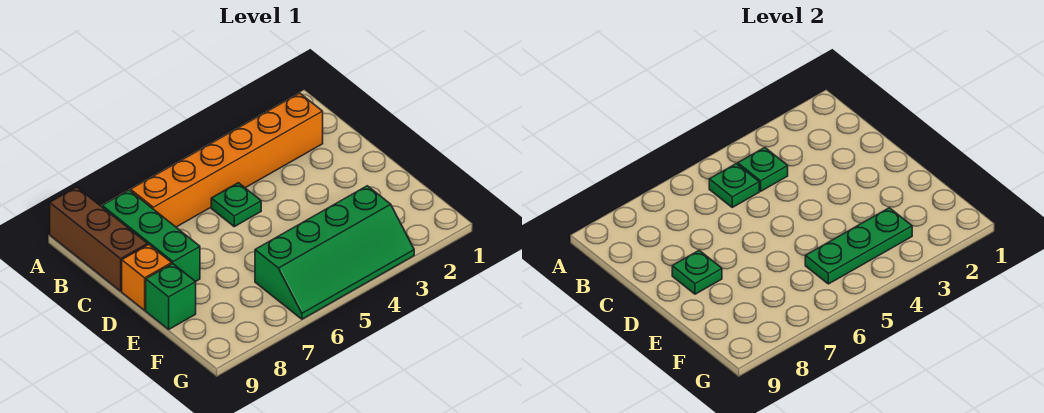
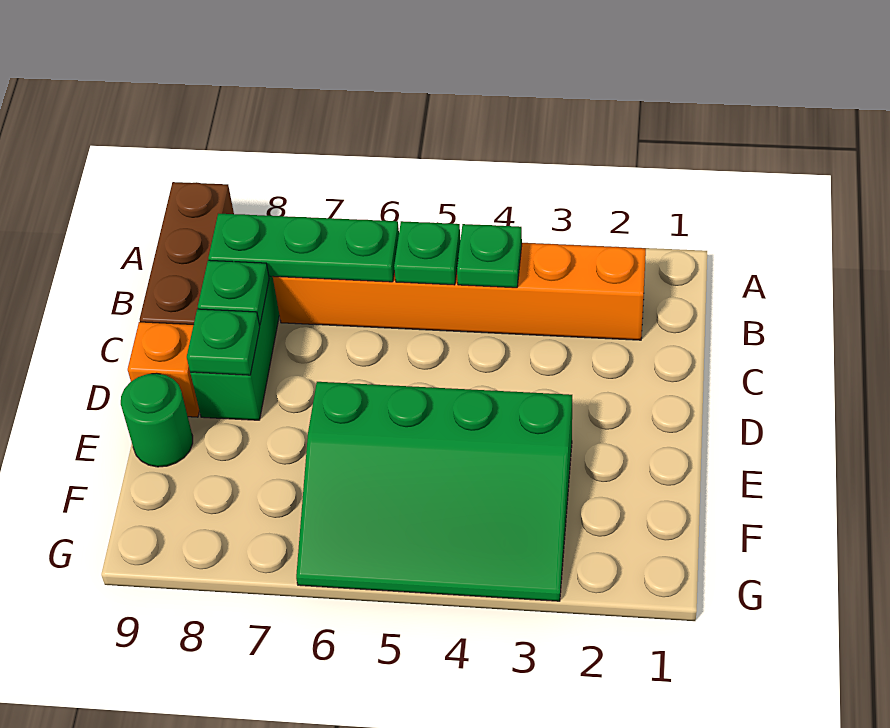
green 1x1 plate [211,183,261,227] -> green 1x1 plate moved to [198,260,269,325]
green 1x1 brick [146,264,196,329] -> green 1x1 round brick [121,373,193,467]
green 2x4 slope [255,186,414,319] -> green 3x4 slope [296,382,572,601]
green 1x3 plate [805,208,912,284] -> green 1x3 plate moved to [208,214,399,282]

